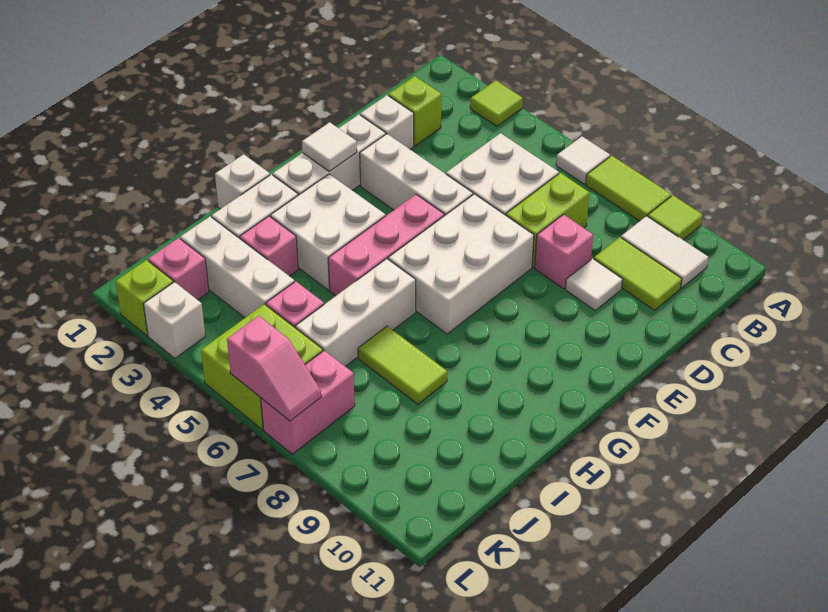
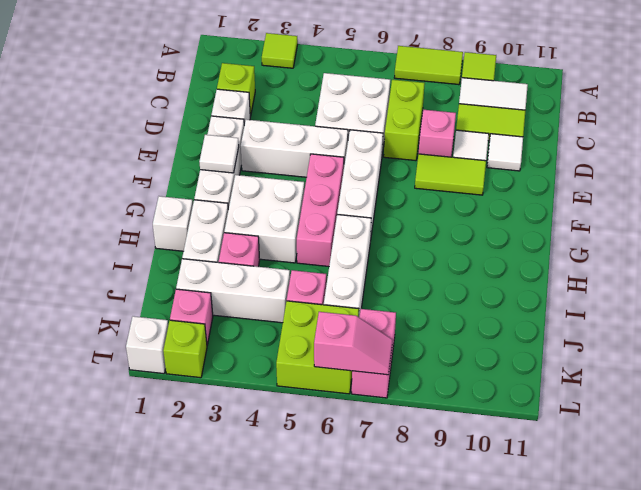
white 1x1 tile [556,136,610,184] -> white 1x1 tile moved to [487,134,523,171]
white 2x3 brick [388,194,534,334] -> white 1x3 brick [337,130,383,235]
lime 1x2 tile [358,326,447,404] -> lime 1x2 tile moved to [415,154,486,195]
white 1x1 brick [144,282,205,358] -> white 1x1 brick moved to [126,316,168,374]

